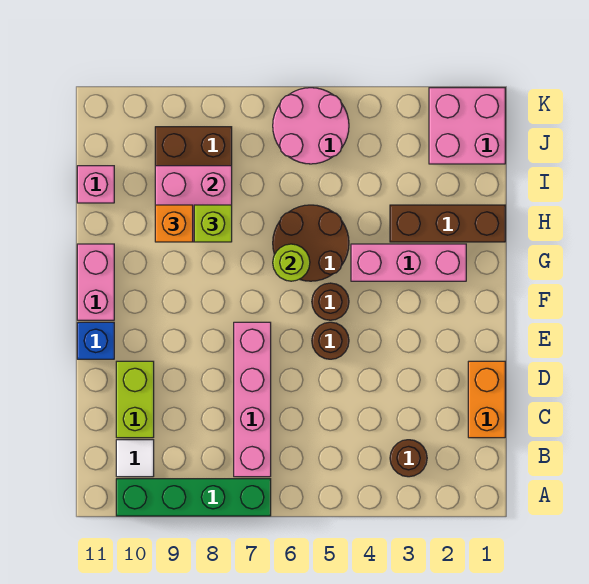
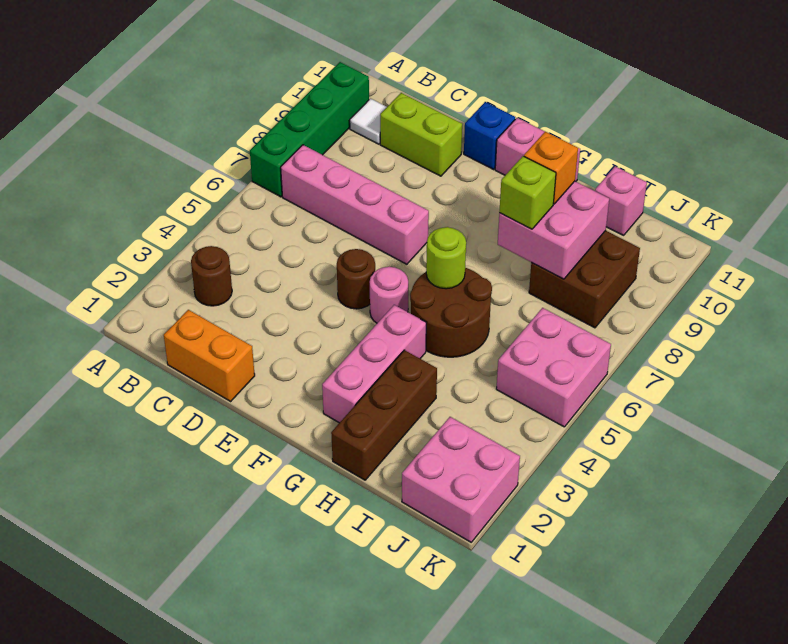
brown 1x1 round brick [312,283,349,320] -> pink 1x1 round brick [370,267,408,323]
pink 2x2 round brick [273,88,349,164] -> pink 2x2 brick [496,308,611,427]

